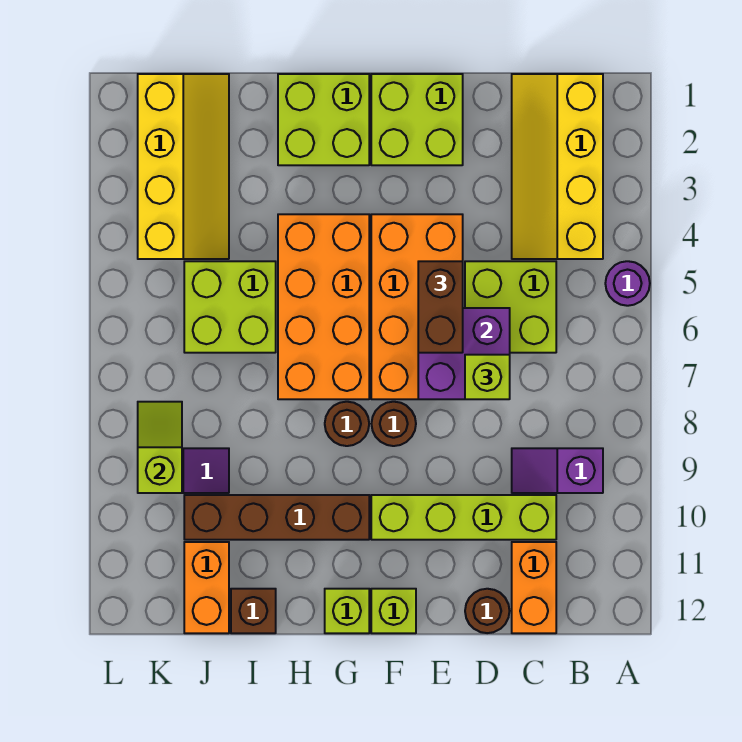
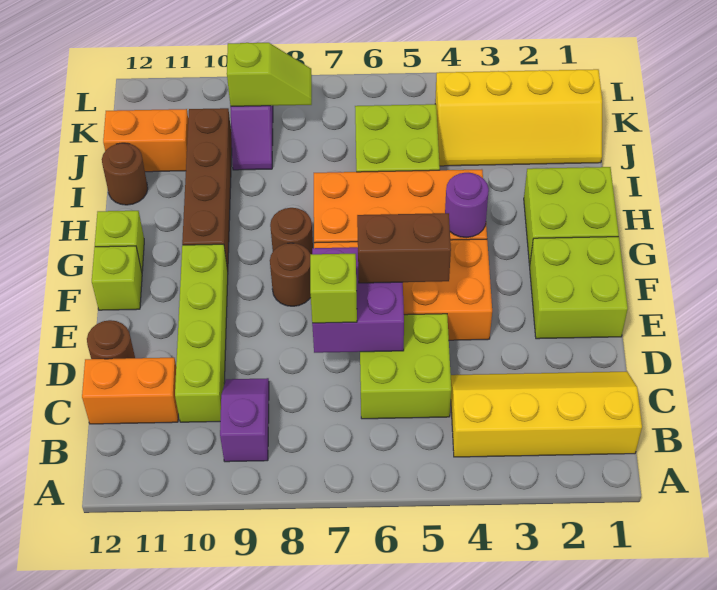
purple 1x1 round brick [605,261,650,306] -> purple 1x1 round brick moved to [445,173,489,238]
brown 1x1 brick [231,589,276,633] -> brown 1x1 round brick [102,143,148,205]

